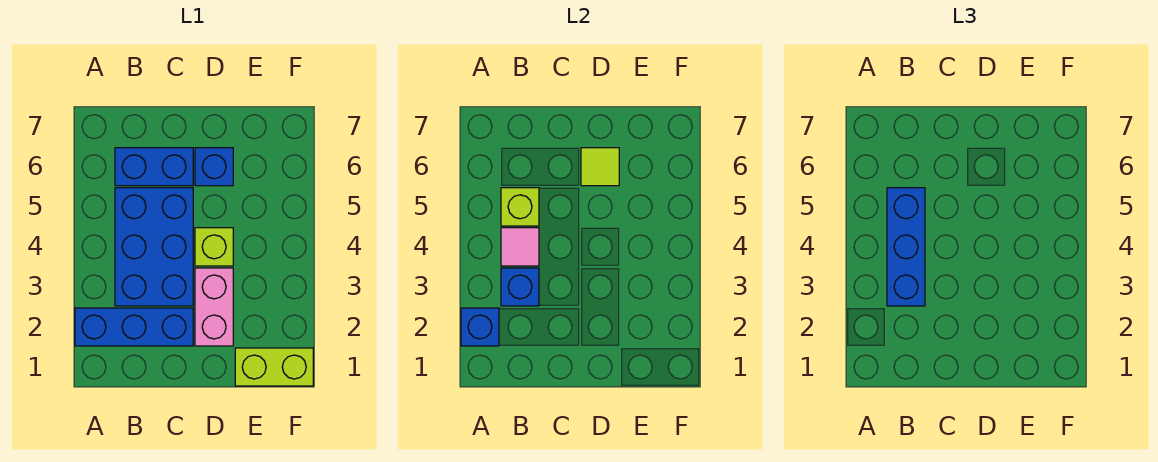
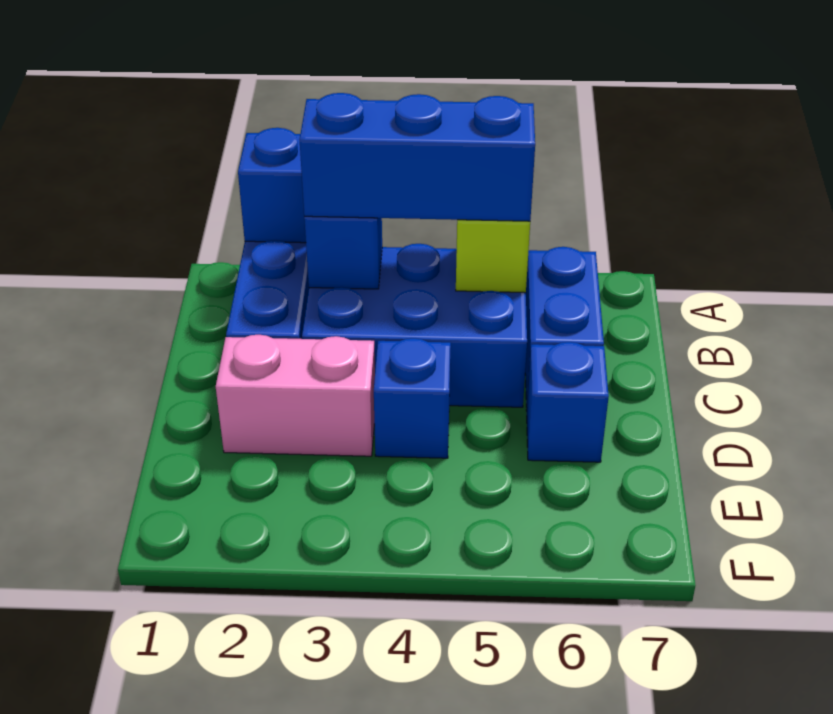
pink 1x1 tile [501,228,539,266] -> none
lime 1x1 brick [195,228,233,266] -> blue 1x1 brick [374,338,451,458]
lime 1x1 tile [581,148,619,186] -> none
lime 1x2 brick [235,348,313,386] -> none

